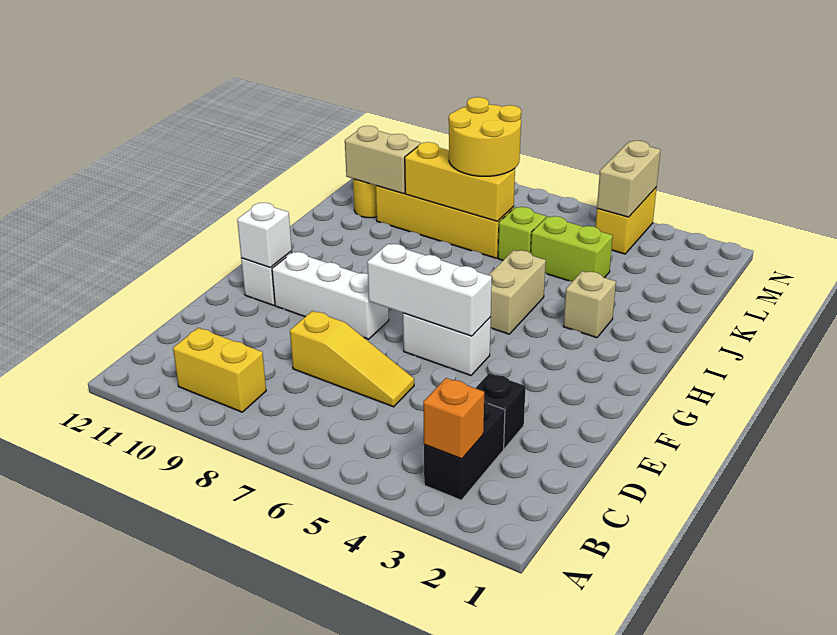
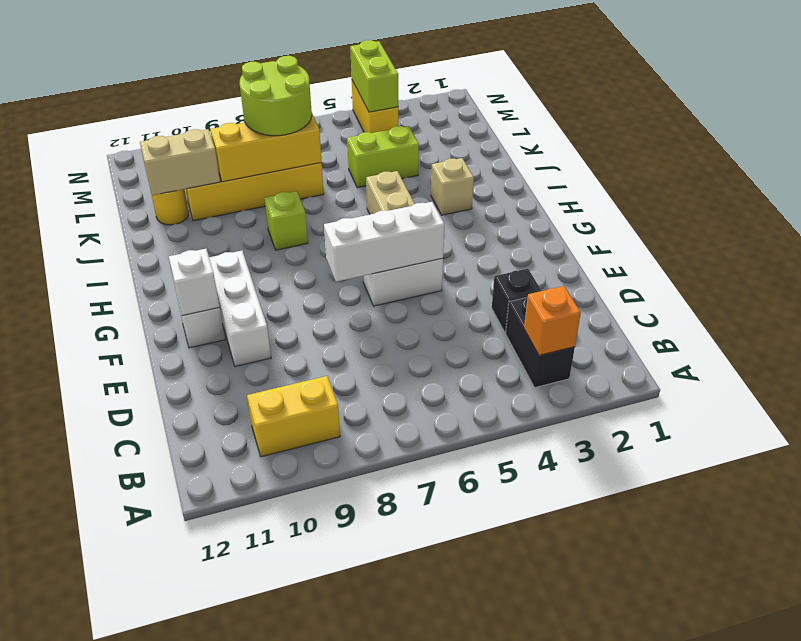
yellow 1x3 slope [290,311,414,407] -> none
white 1x3 brick [272,252,389,339] -> white 1x3 brick turned to [209,251,271,366]
lime 1x1 brick [498,207,546,260] -> lime 1x1 brick moved to [264,191,308,250]
yellow 2x2 round brick [449,97,521,176] -> lime 2x2 round brick [239,56,312,136]
tan 1x2 brick [597,141,661,217] -> lime 1x2 brick [350,40,398,112]

